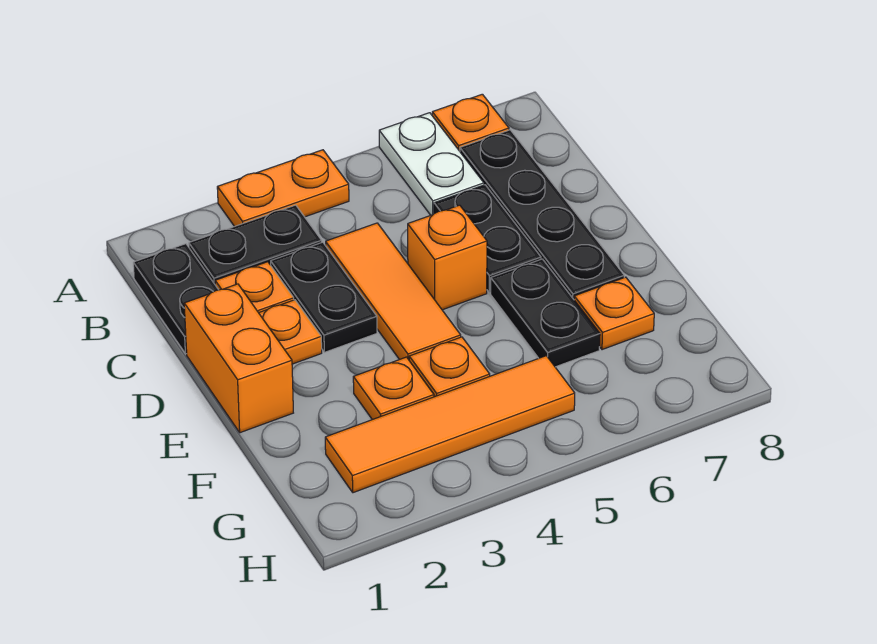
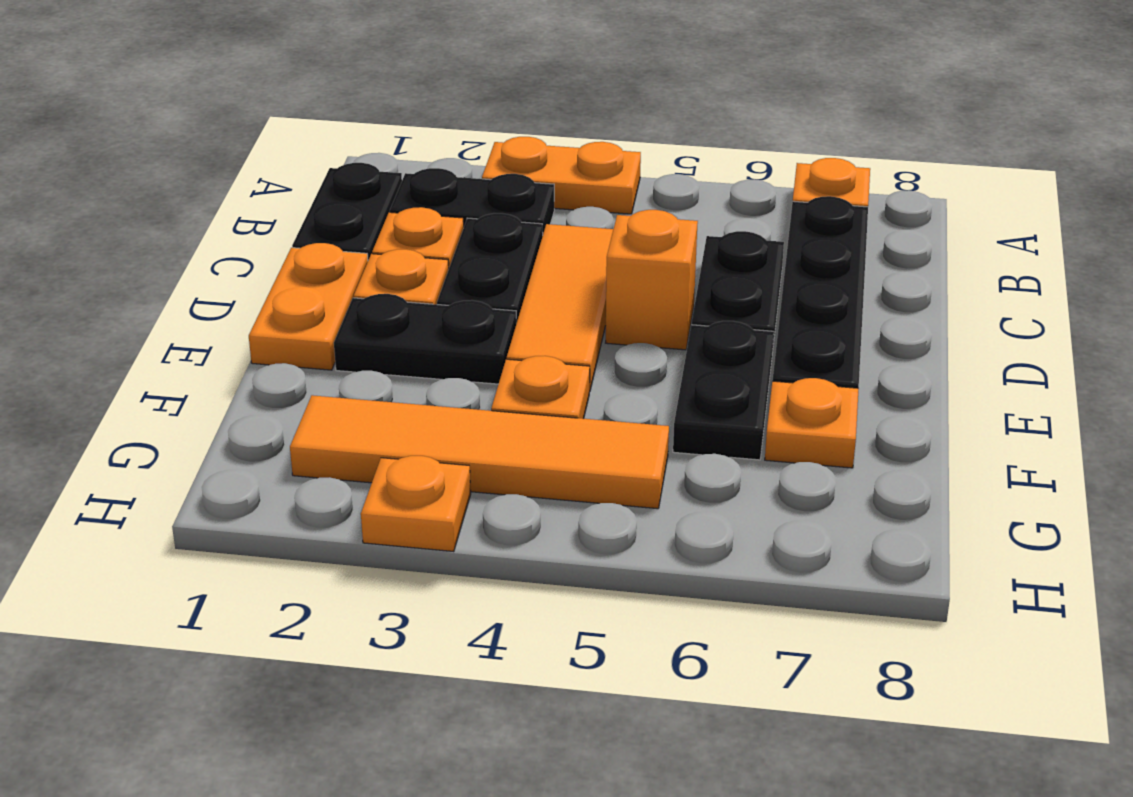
white 1x2 plate [379,113,484,215] -> none
orange 1x2 brick [184,284,293,433] -> orange 1x2 plate [249,243,368,370]
none -> black 1x2 plate [334,294,516,384]
orange 1x1 plate [353,357,434,420] -> orange 1x1 plate moved to [361,456,471,552]

